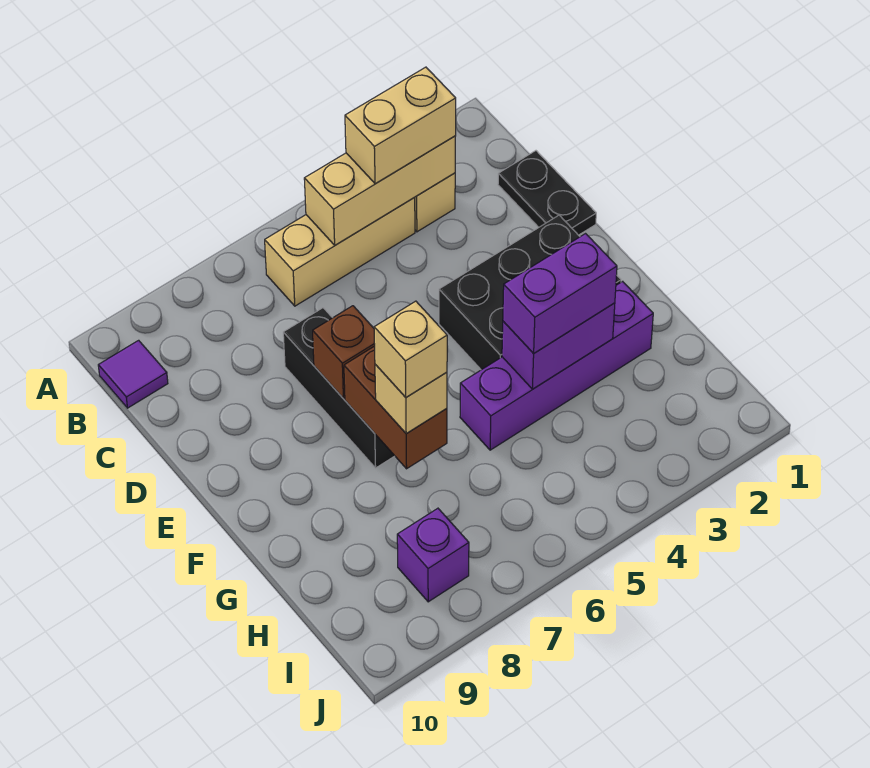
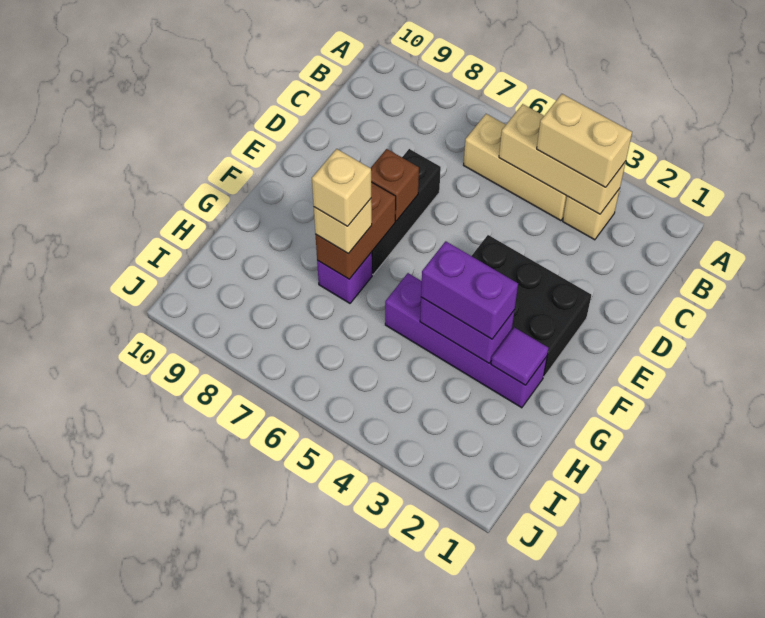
purple 1x1 tile [98,340,168,408] -> purple 1x1 tile moved to [491,327,549,385]
black 1x2 plate [498,151,596,235] -> none
purple 1x1 brick [397,508,469,602] -> purple 1x1 brick moved to [317,252,372,303]

